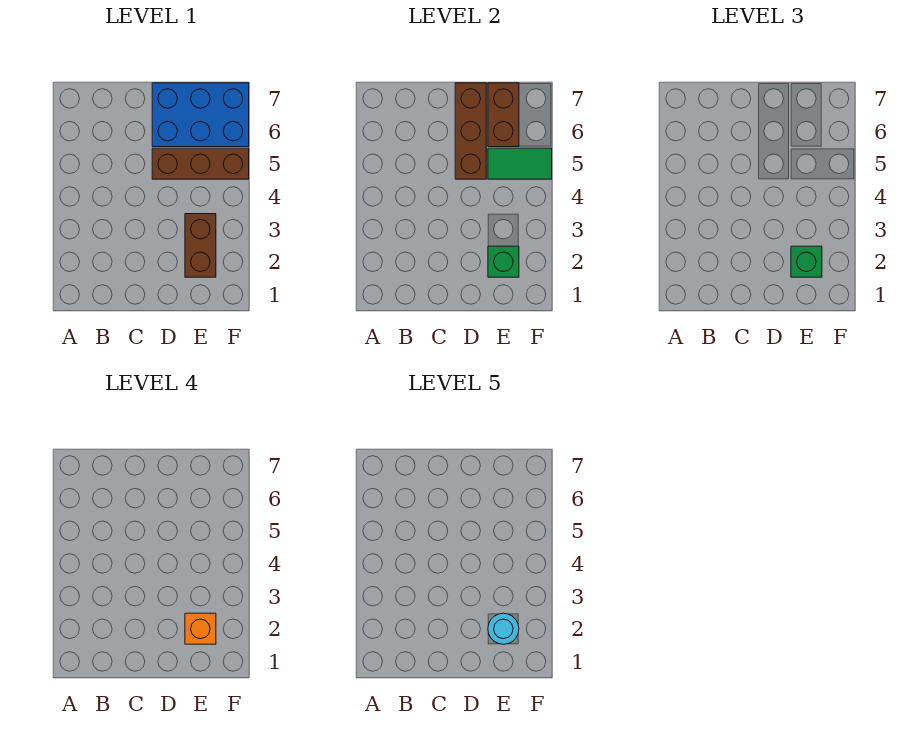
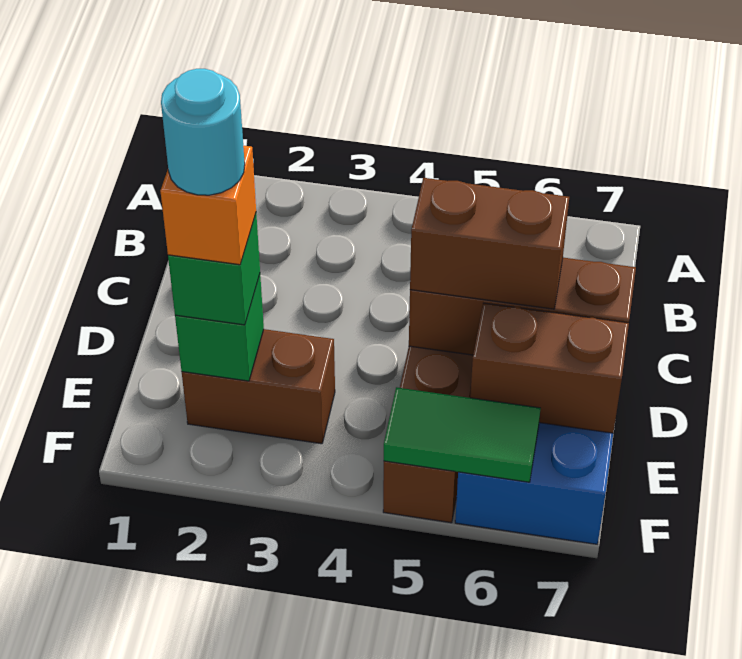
none -> brown 1x2 brick [410,178,569,309]
green 1x2 tile [488,148,552,179] -> green 1x2 tile turned to [384,387,541,482]

